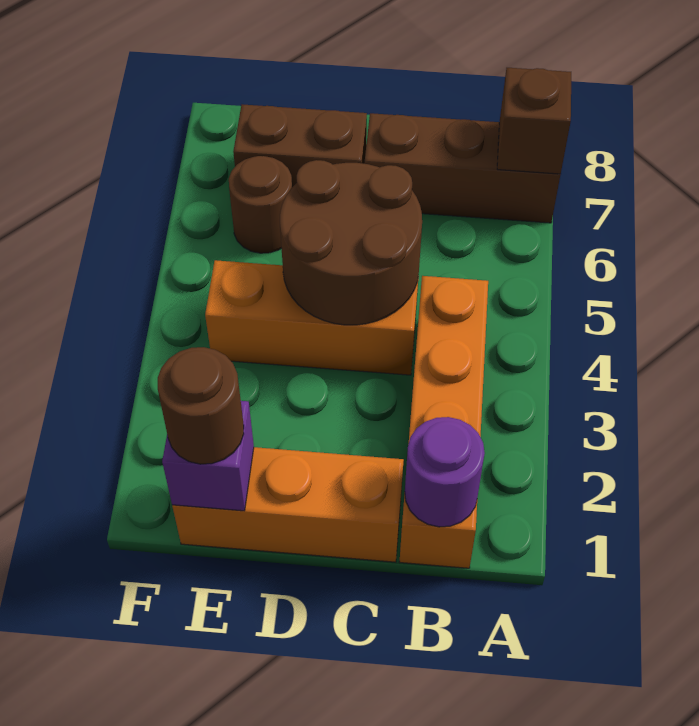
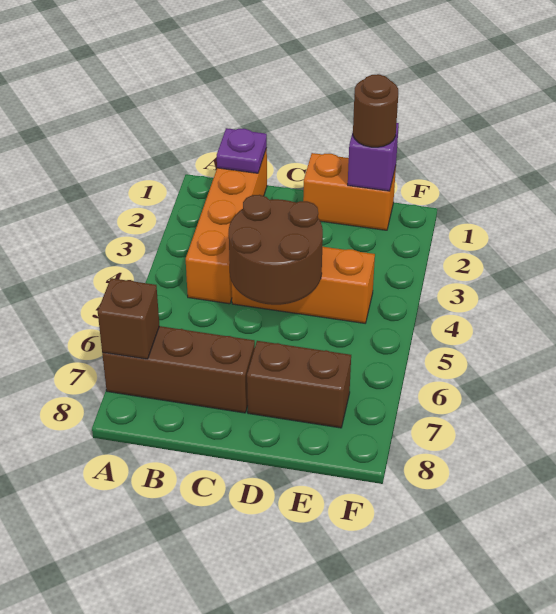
purple 1x1 round brick [405,417,485,527] -> purple 1x1 plate [217,128,267,173]
orange 1x3 brick [172,447,404,562] -> orange 1x2 brick [303,153,396,230]
brown 1x1 round brick [229,156,292,253] -> none

